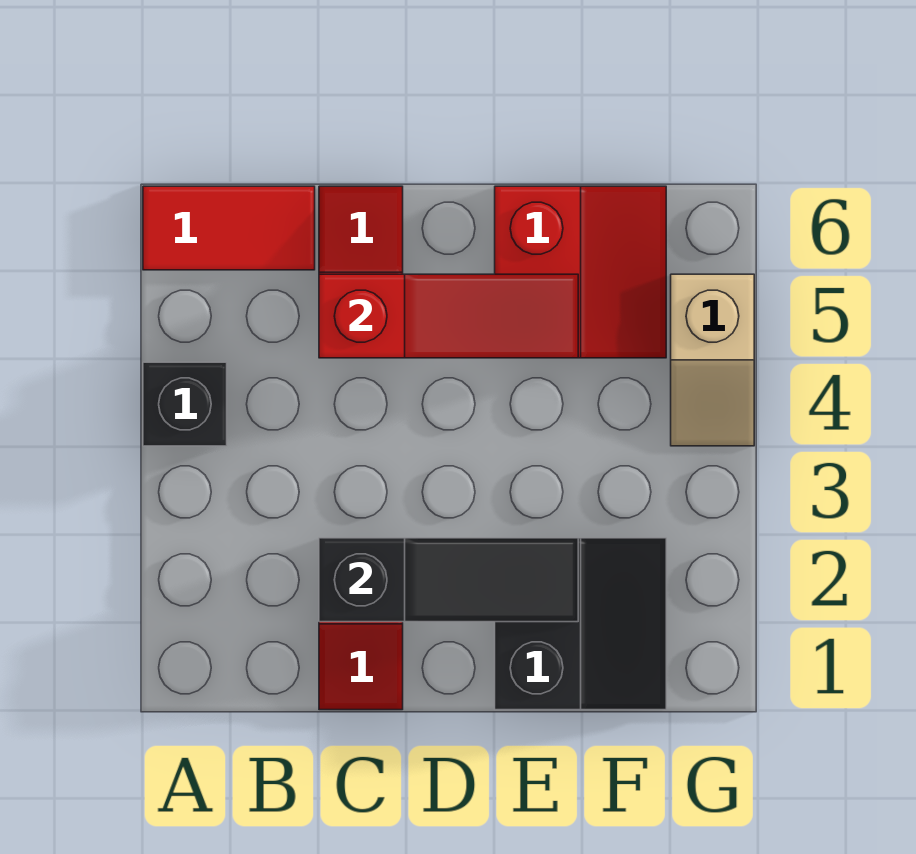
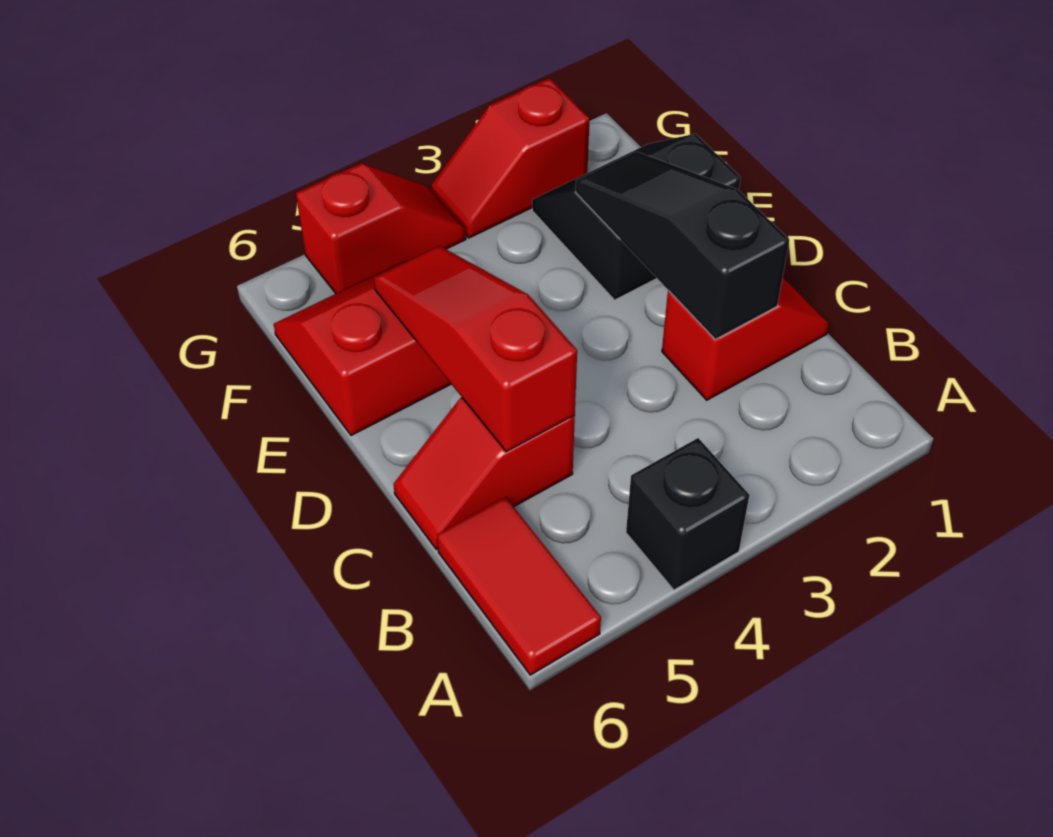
none -> red 1x2 slope [431,78,590,238]
tan 1x2 slope [671,274,754,446] -> red 1x2 slope [296,163,466,294]

